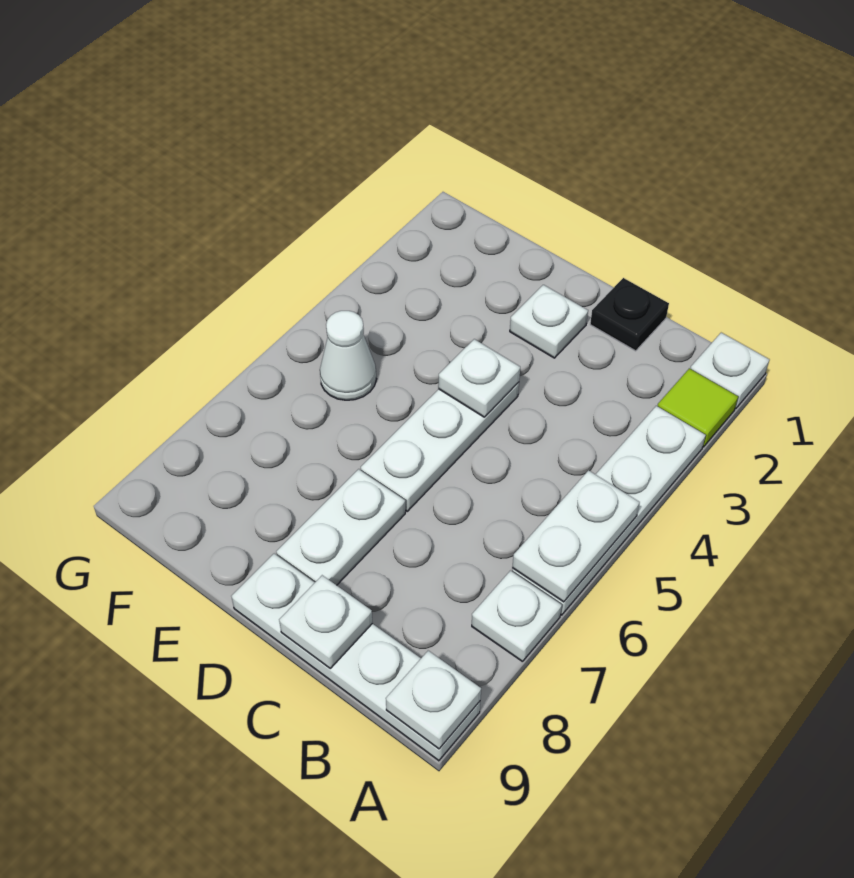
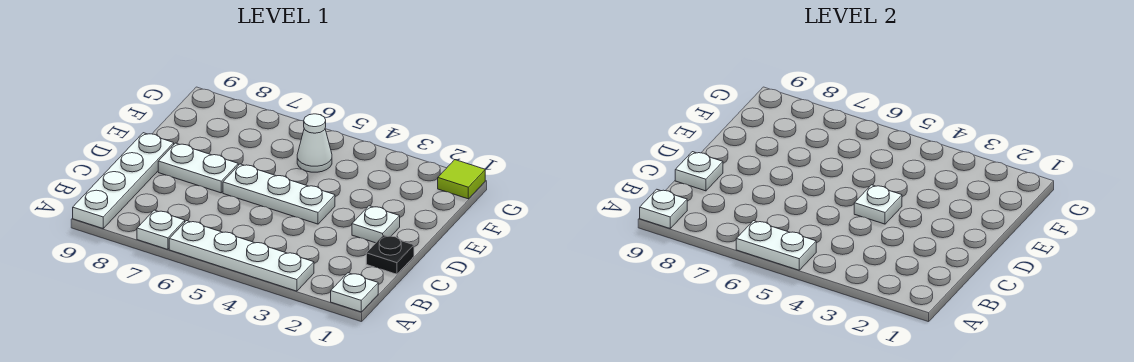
lime 1x1 tile [658,368,738,447] -> lime 1x1 tile moved to [438,160,485,199]

